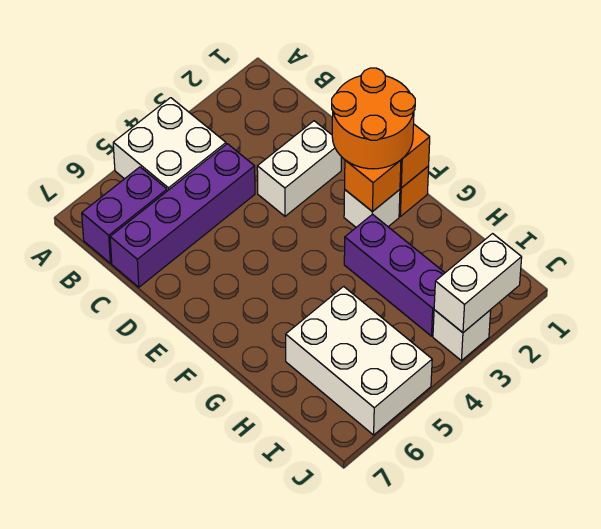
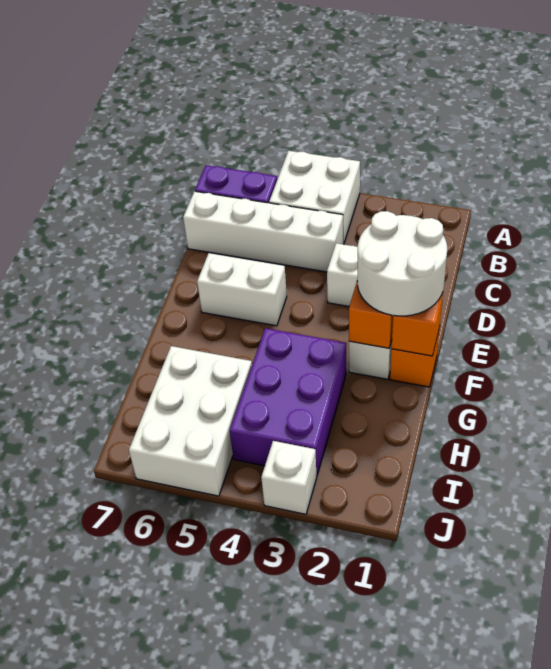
purple 1x4 brick [110,144,255,287] -> white 1x4 brick [183,191,343,272]
orange 2x2 round brick [332,68,415,169] -> white 2x2 round brick [357,211,447,316]
purple 1x3 brick [344,214,445,336] -> purple 2x3 brick [230,328,346,476]
white 1x2 brick [434,234,522,332] -> white 1x2 brick moved to [197,253,287,326]

